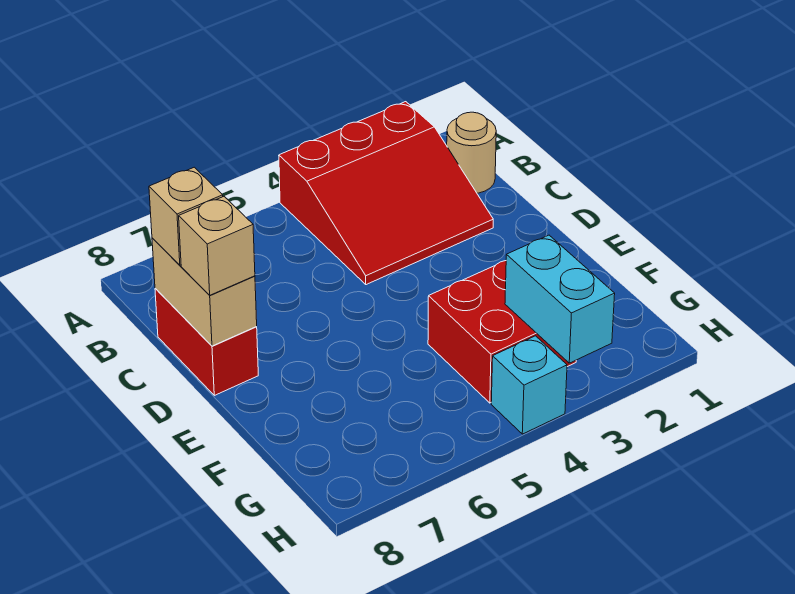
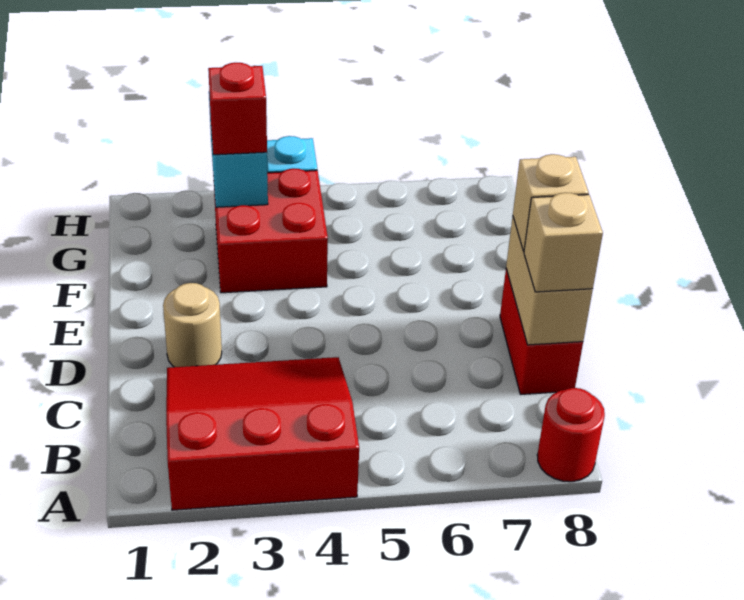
none -> red 1x1 round brick [537,388,605,482]
tan 1x1 round brick [447,112,496,193] -> tan 1x1 round brick moved to [163,283,222,367]
none -> red 1x1 brick [208,63,267,155]

